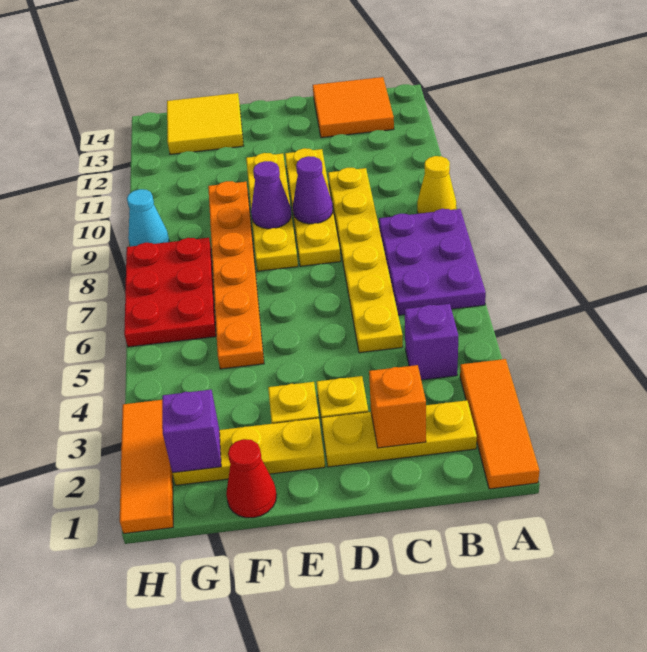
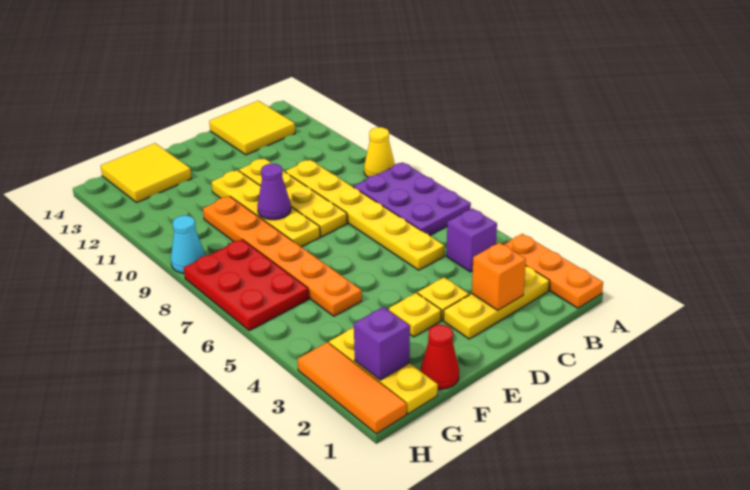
orange 1x3 tile [460,359,540,489] -> orange 1x3 plate [503,234,603,308]
orange 2x2 tile [313,77,394,138] -> yellow 2x2 tile [209,101,295,155]
purple 1x1 cone [293,156,333,224] -> none
yellow 1x3 plate [172,418,325,485] -> yellow 1x3 plate turned to [329,328,438,414]

